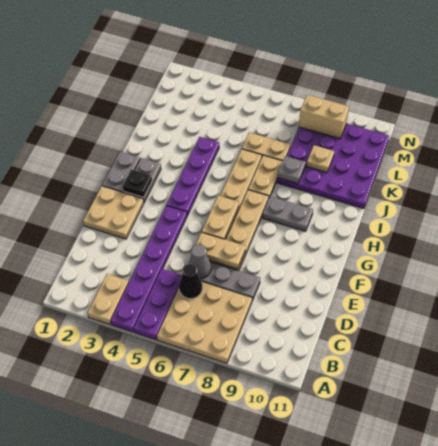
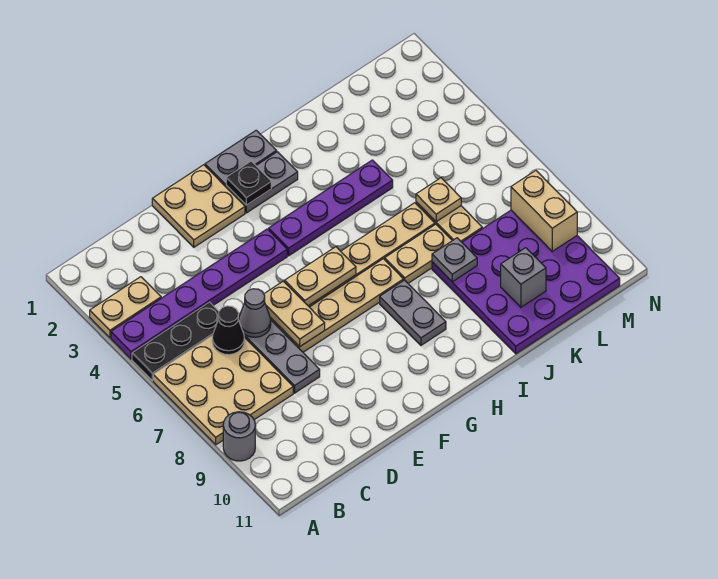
purple 1x3 plate [134,269,182,340] -> black 1x3 plate [132,302,219,380]
none -> grey 1x1 round brick [223,412,255,461]
tan 1x1 plate [307,145,334,173] -> tan 1x1 plate moved to [416,178,461,222]
none -> grey 1x1 brick [501,248,546,307]

